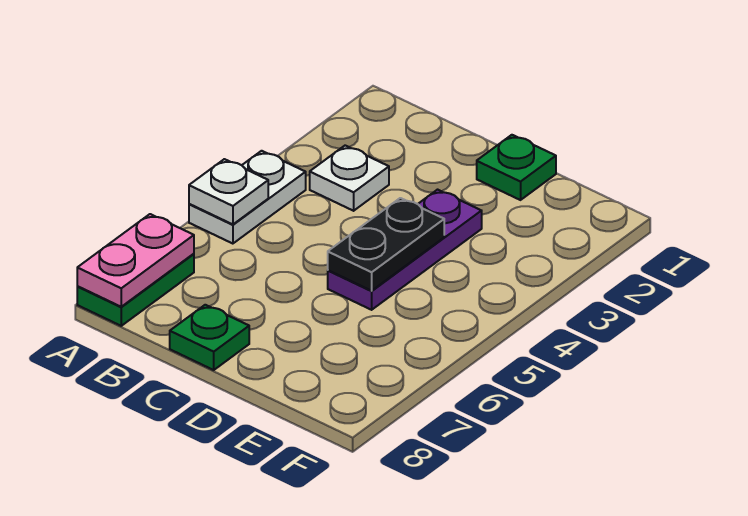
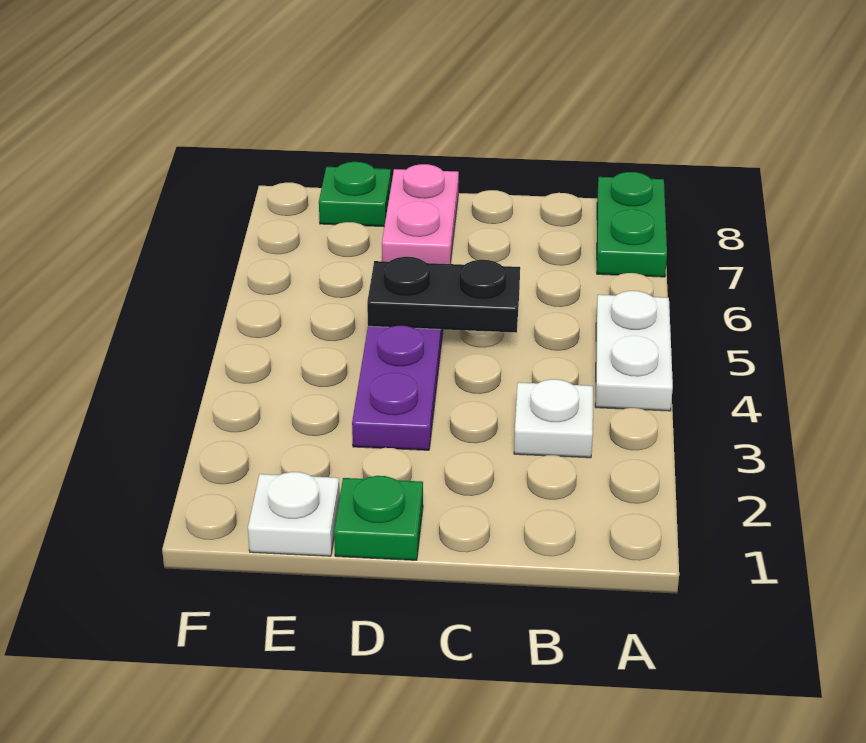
white 1x1 plate [189,159,268,224] -> white 1x1 plate moved to [248,472,340,556]
pink 1x2 plate [77,214,194,307] -> pink 1x2 plate moved to [382,164,459,264]
green 1x1 plate [170,305,249,370] -> green 1x1 plate moved to [319,162,391,227]
black 1x2 plate [328,198,444,291] -> black 1x2 plate turned to [367,257,520,333]

